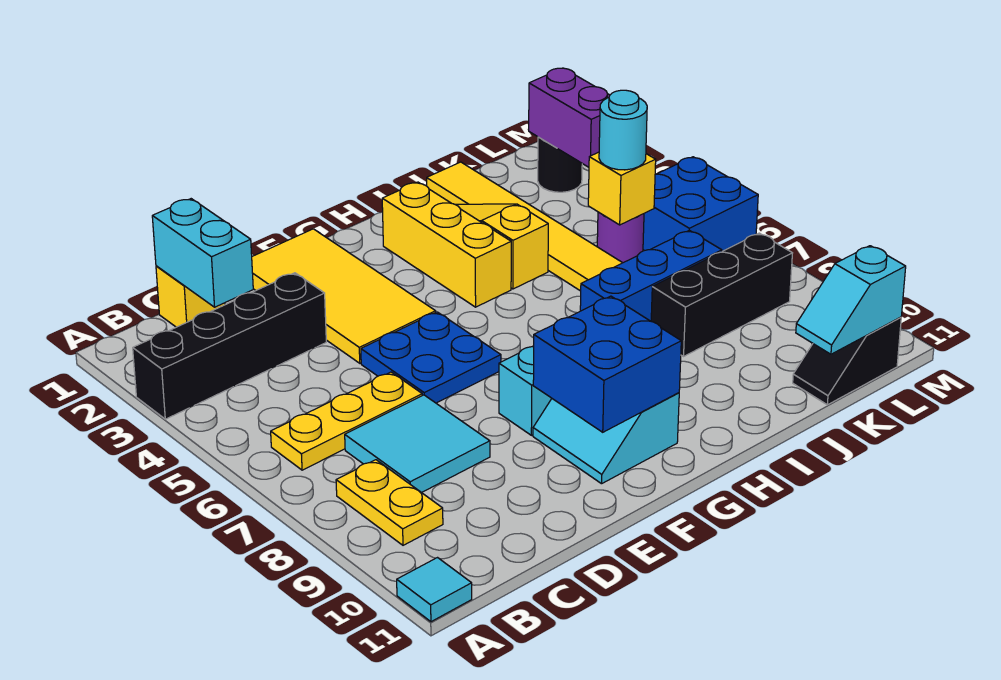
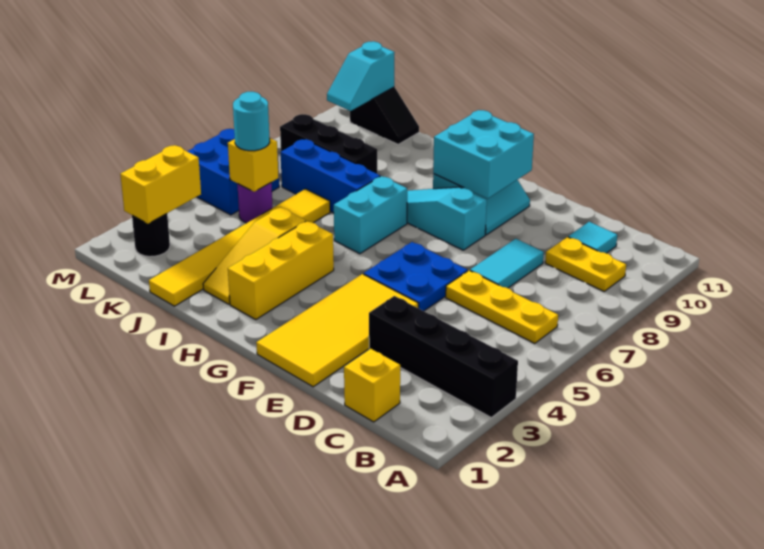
cyan 1x1 tile [397,558,472,622] -> cyan 1x1 tile moved to [568,222,617,253]
yellow 1x2 plate [336,460,443,545] -> yellow 1x2 plate turned to [545,237,626,291]
cyan 1x2 brick [152,199,253,307] -> cyan 1x2 brick moved to [334,176,407,254]
cyan 2x2 tile [345,395,490,493] -> cyan 1x2 tile [470,239,544,288]
blue 2x2 brick [533,296,681,432] -> cyan 2x2 brick [433,110,534,199]
cyan 1x2 slope [796,246,906,354] -> cyan 1x2 slope turned to [327,41,395,111]
purple 1x2 brick [529,68,610,167] -> yellow 1x2 brick [120,145,201,224]

